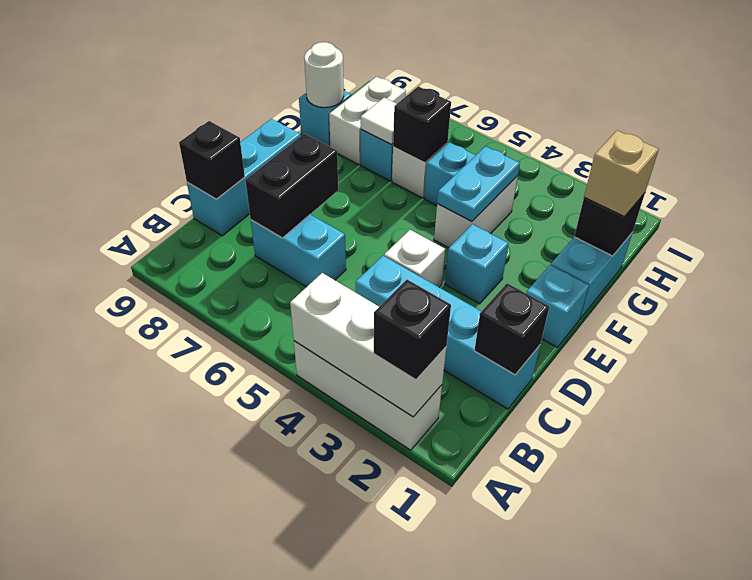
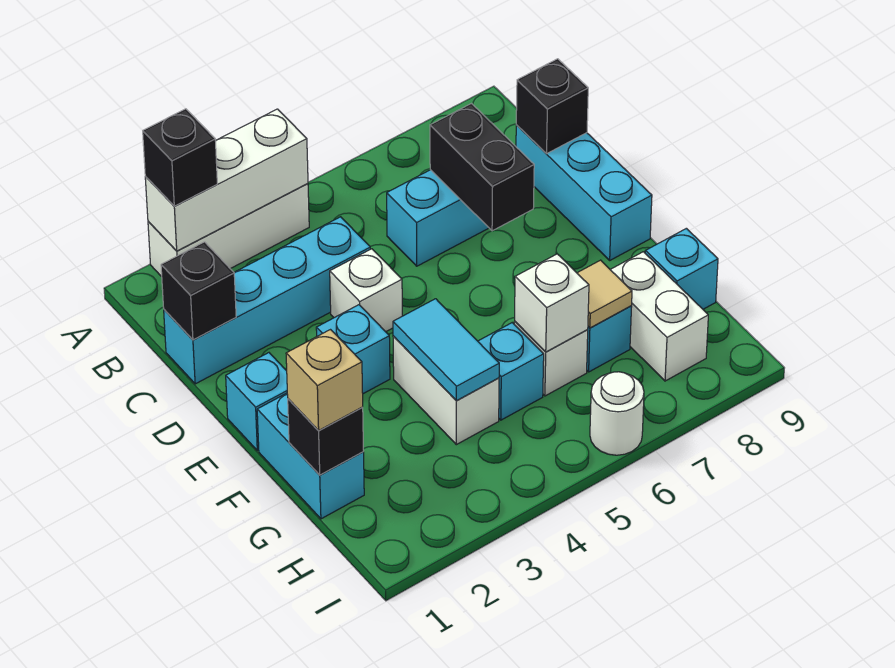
cyan 1x2 plate [437,146,520,222] -> cyan 1x2 tile [393,299,499,401]
black 1x1 brick [393,86,451,161] -> white 1x1 brick [515,254,589,352]
white 1x1 tile [361,98,397,145] -> tan 1x1 tile [577,260,632,328]
white 1x1 round brick [304,42,344,108] -> white 1x1 round brick moved to [590,372,644,455]

